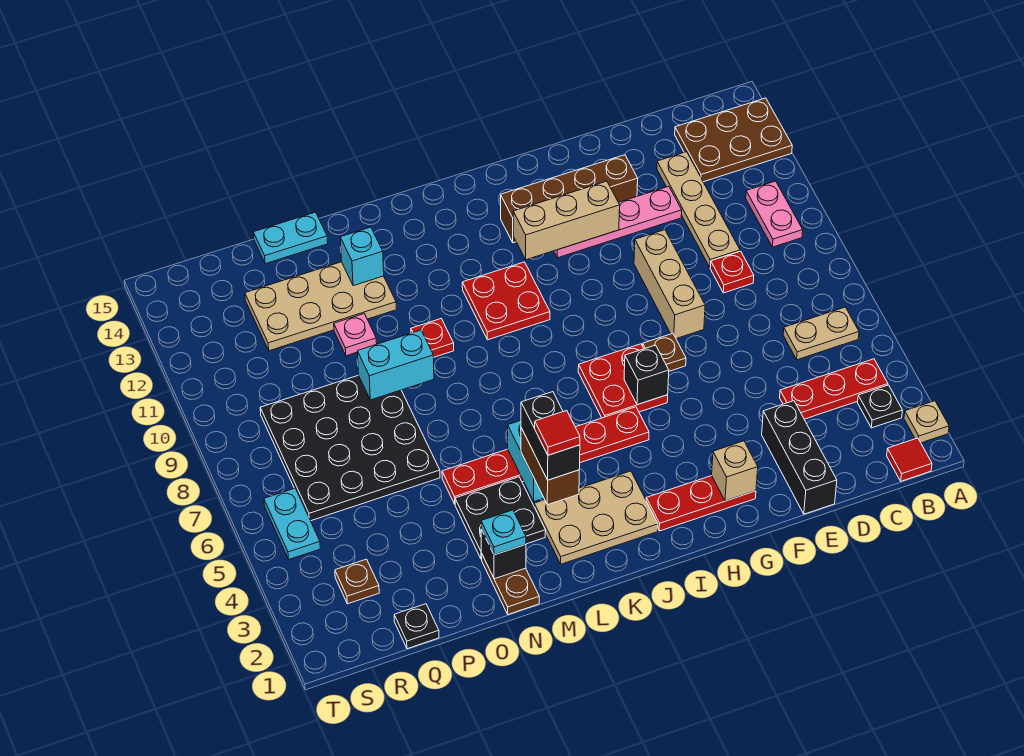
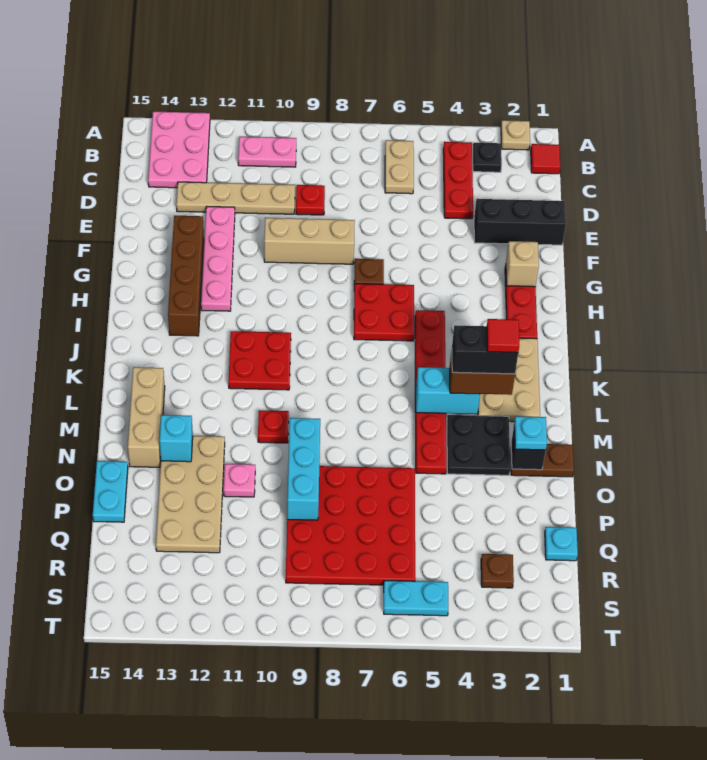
brown 2x3 plate [675,98,792,182] -> pink 2x3 plate [148,111,210,188]
tan 1x3 brick [513,181,620,260] -> tan 1x3 brick moved to [128,367,165,467]
black 1x1 brick [624,345,669,405] -> none
cyan 1x2 brick [357,330,434,400] -> cyan 1x3 brick [287,418,320,520]
black 4x4 plate [260,375,440,521] -> red 4x4 plate [286,466,415,585]
black 1x1 plate [394,604,439,649] -> cyan 1x1 plate [545,527,578,561]

